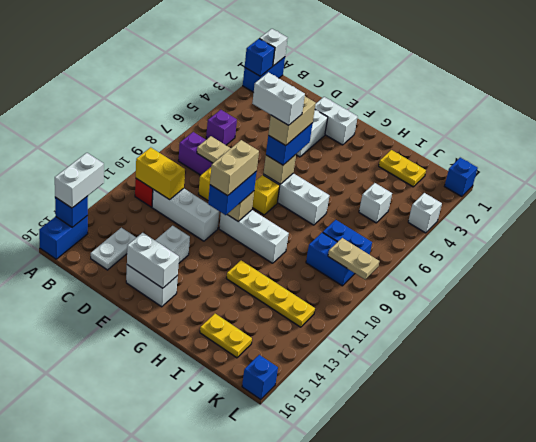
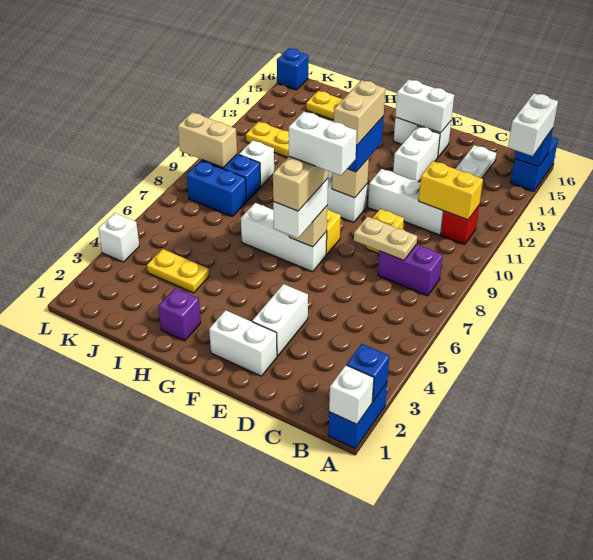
purple 1x1 brick [206,110,237,145] -> purple 1x1 brick moved to [158,288,201,341]
blue 1x2 brick [266,123,313,165] -> white 1x2 brick [273,179,328,238]
yellow 1x2 plate [379,150,426,187] -> yellow 1x2 plate moved to [147,249,209,293]
white 1x1 brick [359,183,392,223] -> white 1x1 brick moved to [239,140,274,186]
tan 1x2 plate [328,238,379,279] -> tan 1x2 brick [178,112,237,168]
blue 1x1 brick [444,158,478,197] -> none

